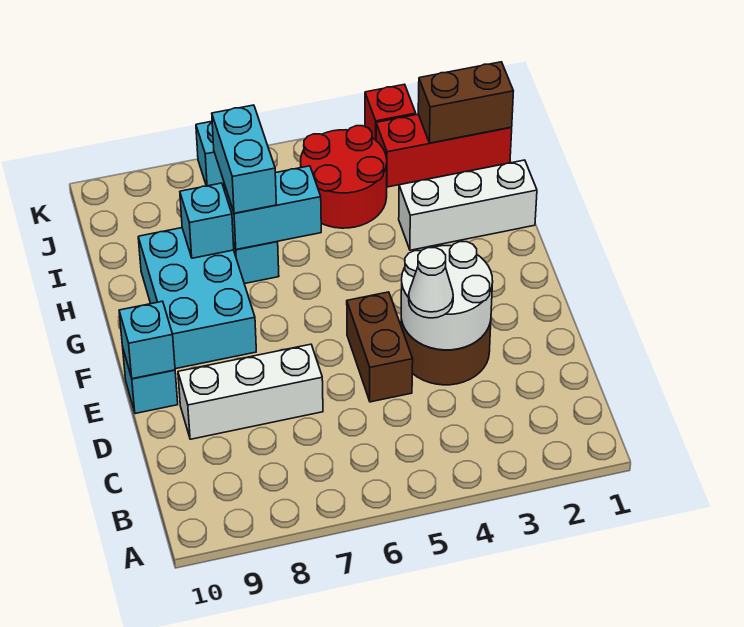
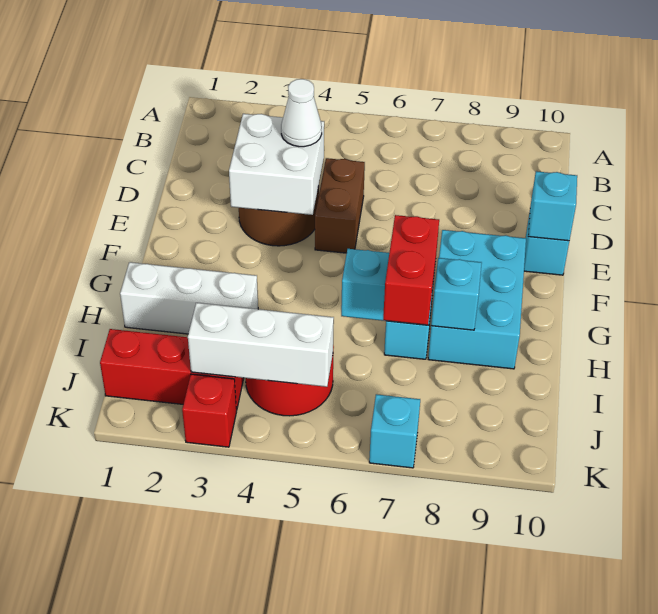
white 2x2 round brick [401,242,493,350] -> white 2x2 brick [229,114,324,215]
white 1x3 brick [178,344,323,439] -> white 1x3 brick moved to [188,303,334,387]
cyan 1x2 brick [212,105,276,213] -> red 1x2 brick [383,215,439,325]
brown 1x2 brick [418,62,513,143] -> none

